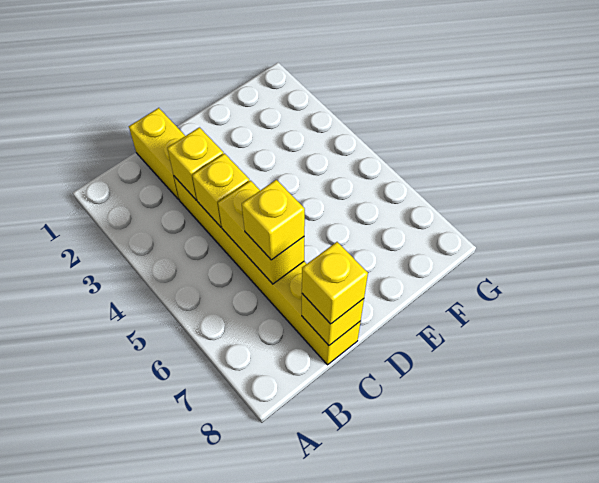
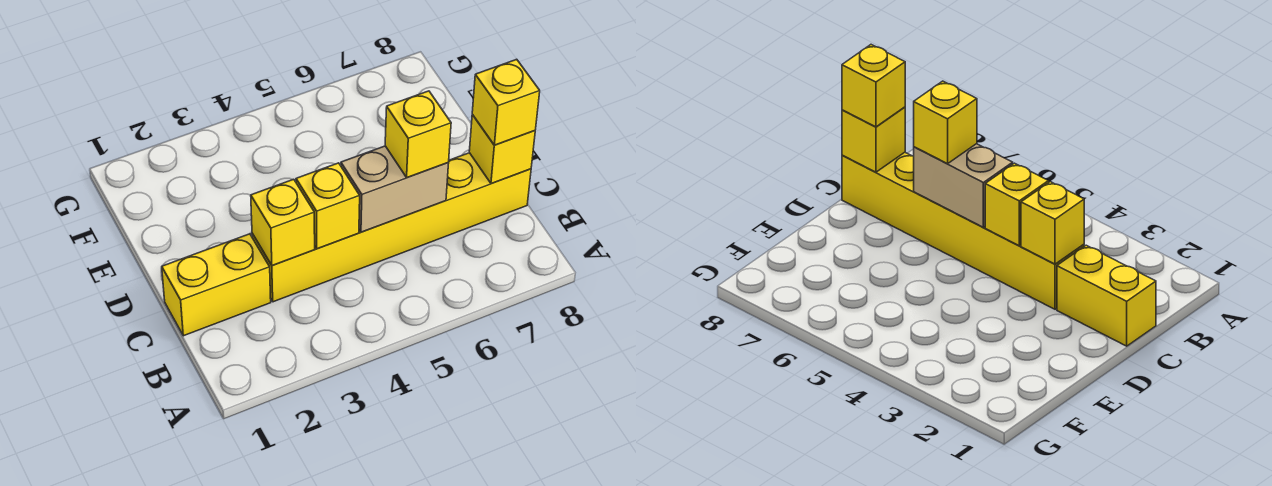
yellow 1x2 brick [218,181,304,284] -> tan 1x2 brick [341,146,449,232]

